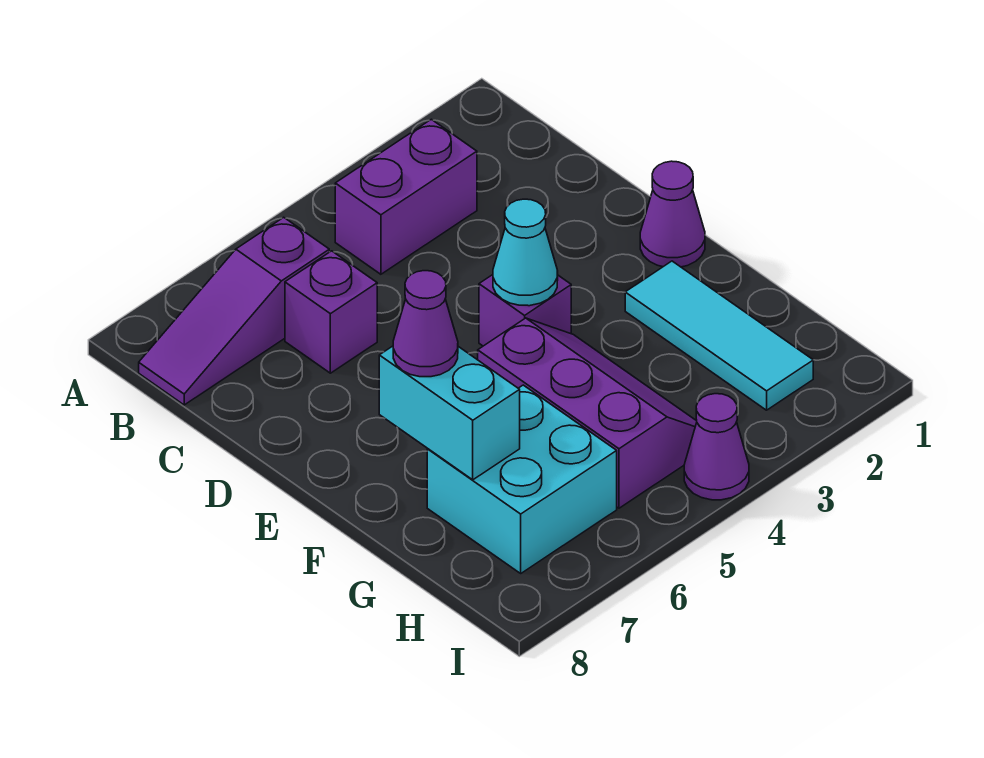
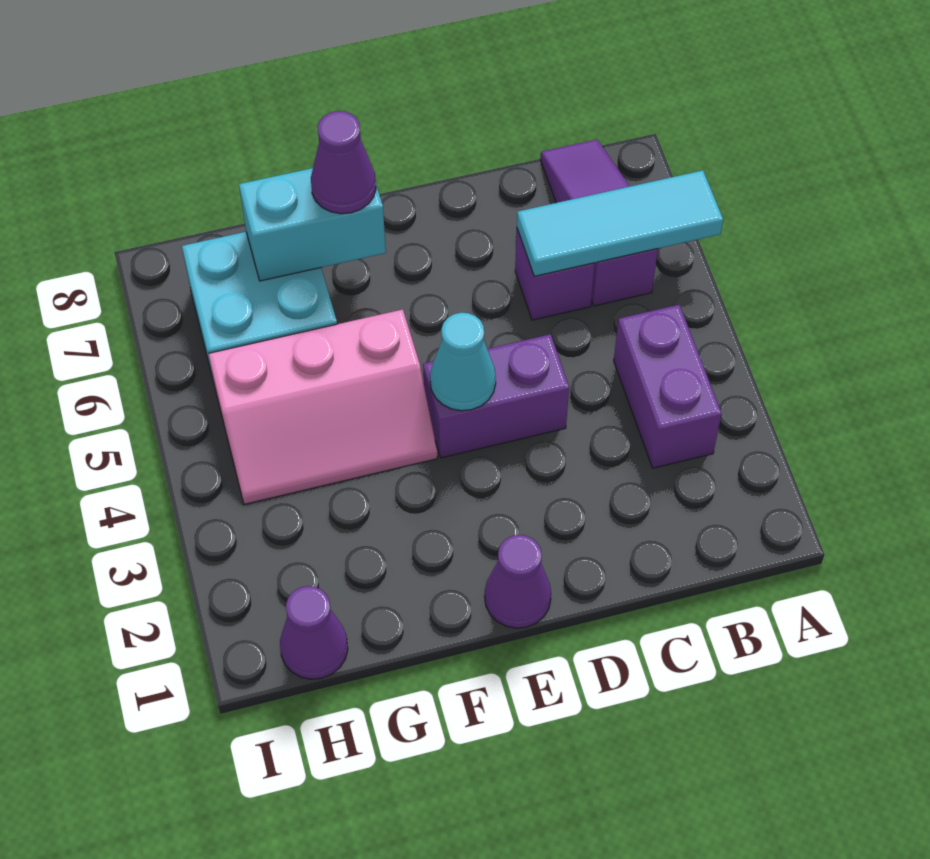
purple 1x1 brick [479,275,571,346] -> purple 1x2 brick [423,334,569,458]
cyan 1x3 tile [625,261,813,410] -> cyan 1x3 tile moved to [517,170,723,276]
purple 2x3 slope [478,318,697,508] -> pink 2x3 slope [208,309,437,504]
purple 1x1 cone [684,394,749,500] -> purple 1x1 cone moved to [280,586,348,679]

